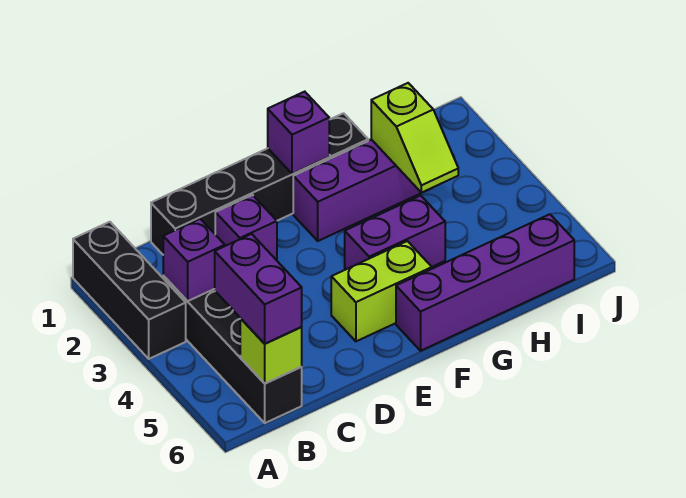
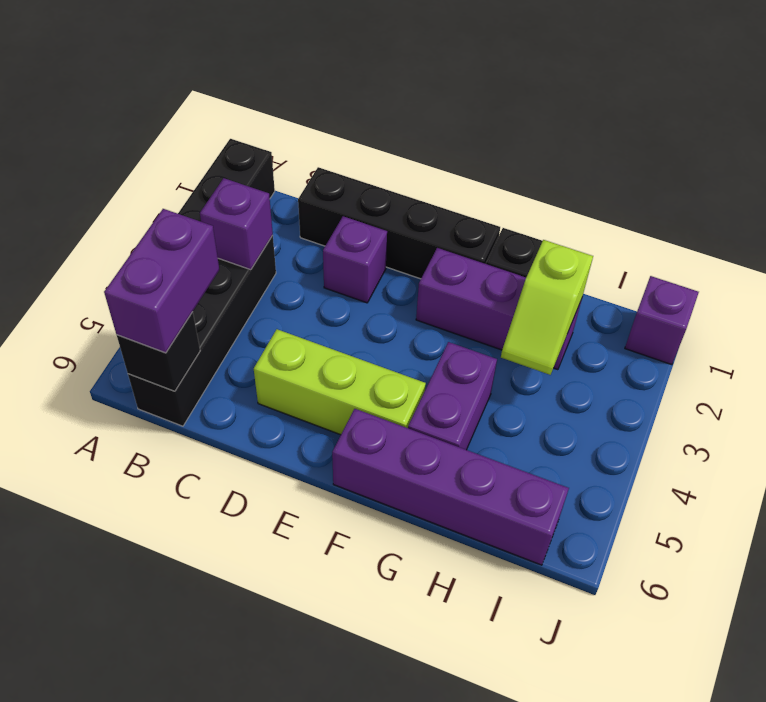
lime 1x1 brick [240,318,302,383] -> black 1x1 brick [117,312,200,391]
lime 1x2 brick [331,241,432,341] -> lime 1x3 brick [254,329,426,435]
purple 1x1 brick [268,92,329,174] -> purple 1x1 brick moved to [625,276,699,365]
purple 1x2 brick [345,196,445,270] -> purple 1x2 brick turned to [408,342,497,450]

